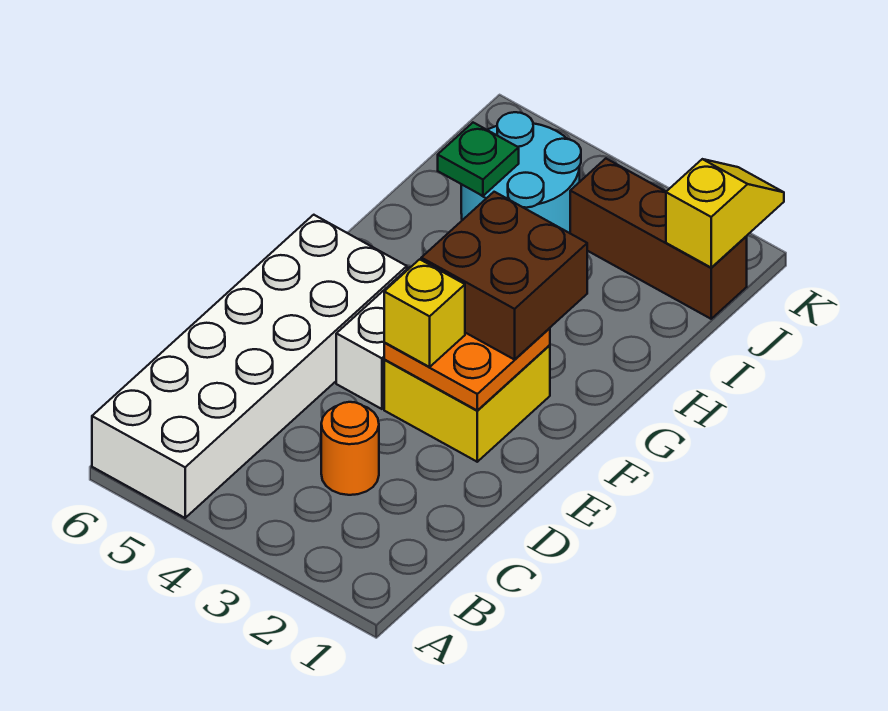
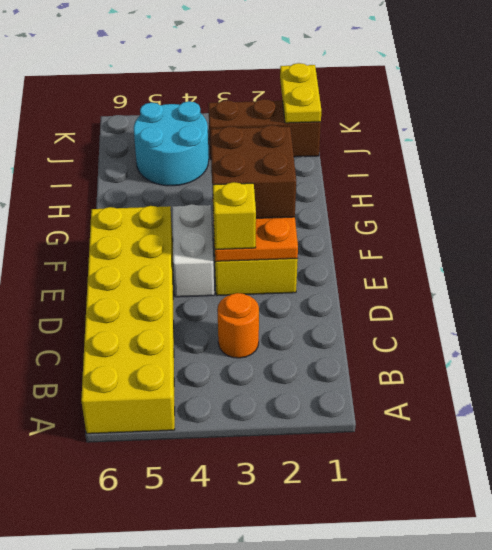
white 2x6 brick [92,215,407,518] -> yellow 2x6 brick [81,206,175,434]
green 1x1 plate [438,123,519,196] -> none
yellow 1x2 slope [666,159,784,267] -> yellow 1x2 plate [280,63,321,123]

